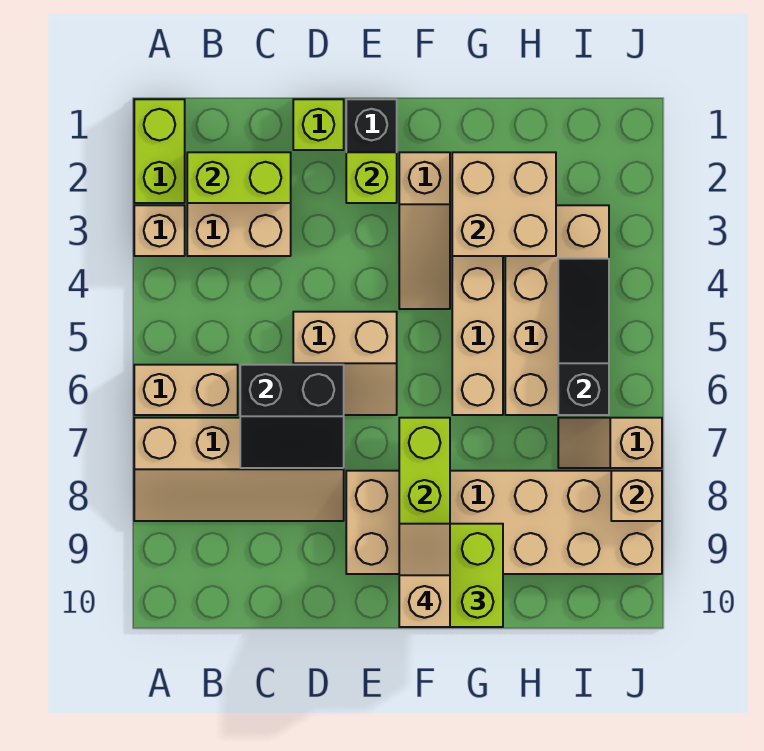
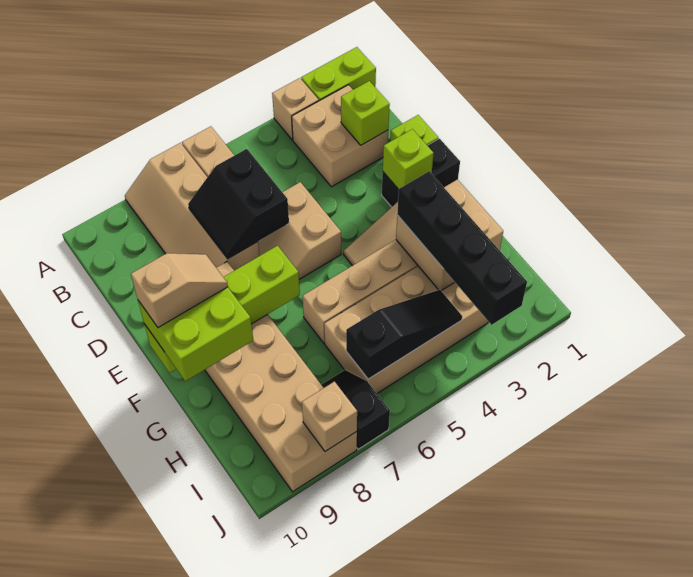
lime 1x2 brick [187,152,291,203] -> lime 1x1 brick [341,81,390,145]
none -> black 1x4 brick [397,171,527,325]
tan 1x2 slope [558,418,662,468] -> black 1x2 slope [321,370,390,449]

